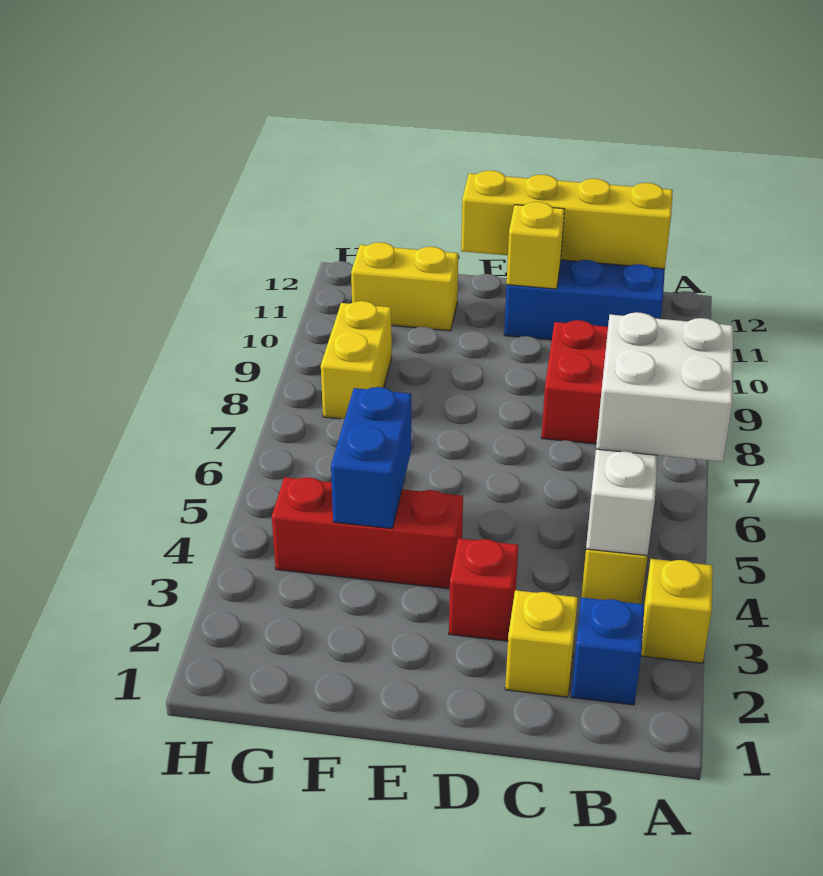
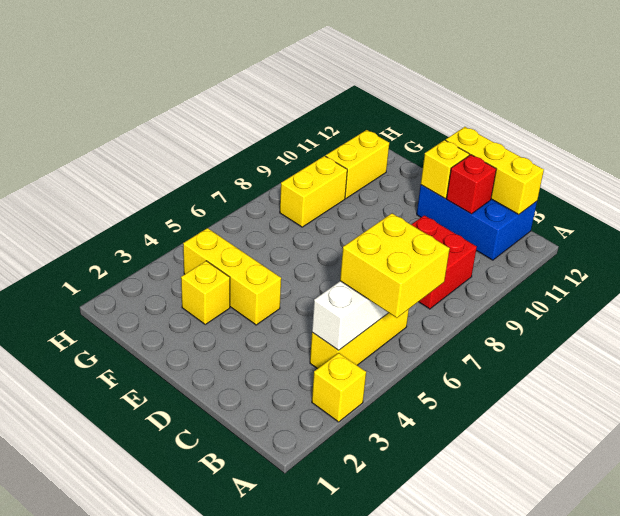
white 2x2 brick [596,312,733,462] -> yellow 2x2 brick [340,213,450,318]
blue 1x1 brick [571,598,645,705] -> none
yellow 1x4 brick [461,170,673,269] -> yellow 1x3 brick [446,127,544,215]
yellow 1x1 brick [505,590,578,697] -> yellow 1x1 brick moved to [181,261,230,324]
red 1x1 brick [449,538,518,641] -> red 1x1 brick moved to [447,155,496,214]
red 1x3 brick [272,477,463,589] -> yellow 1x3 brick [183,228,281,325]
blue 1x2 brick [331,387,411,528] -> none
yellow 1x2 brick [351,242,458,331] -> yellow 1x2 brick turned to [326,130,389,199]

